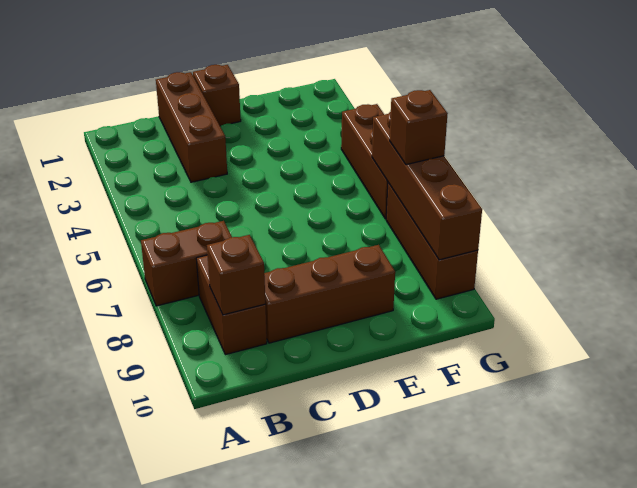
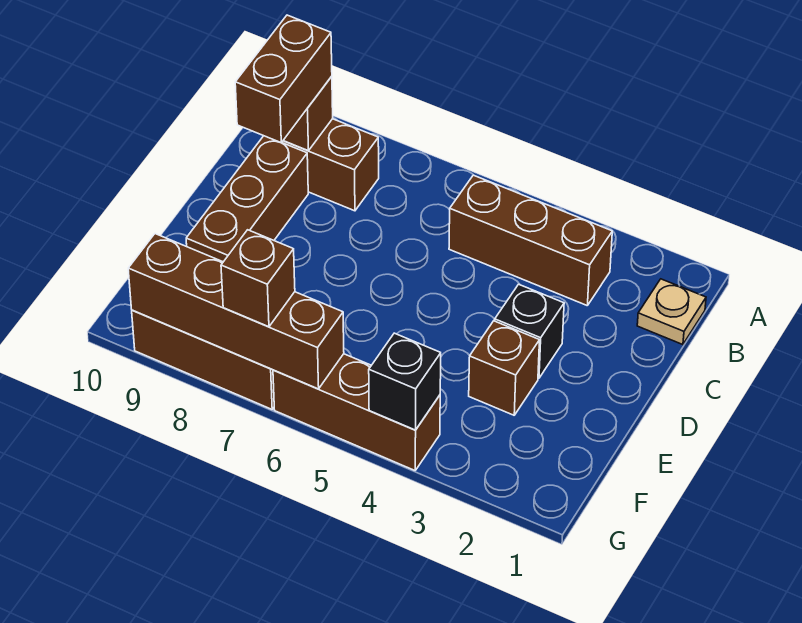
brown 1x2 brick [141,221,232,306] -> brown 1x2 brick moved to [235,15,332,143]
none -> tan 1x1 plate [637,279,706,345]
brown 1x3 brick [156,72,227,182] -> brown 1x3 brick moved to [449,175,612,305]
brown 1x1 brick [193,65,241,126] -> brown 1x1 brick moved to [469,321,540,415]
none -> black 1x1 brick [495,284,564,378]
none -> black 1x1 brick [369,333,441,430]

